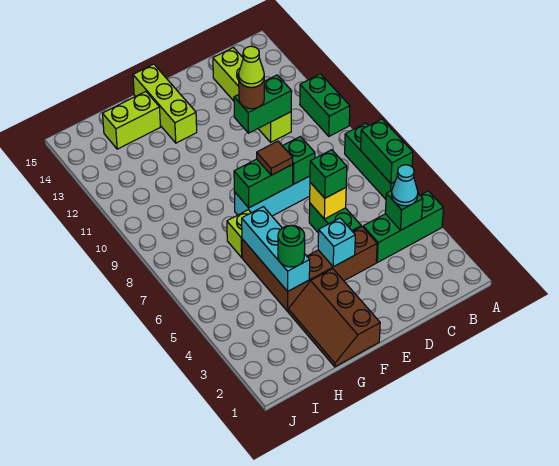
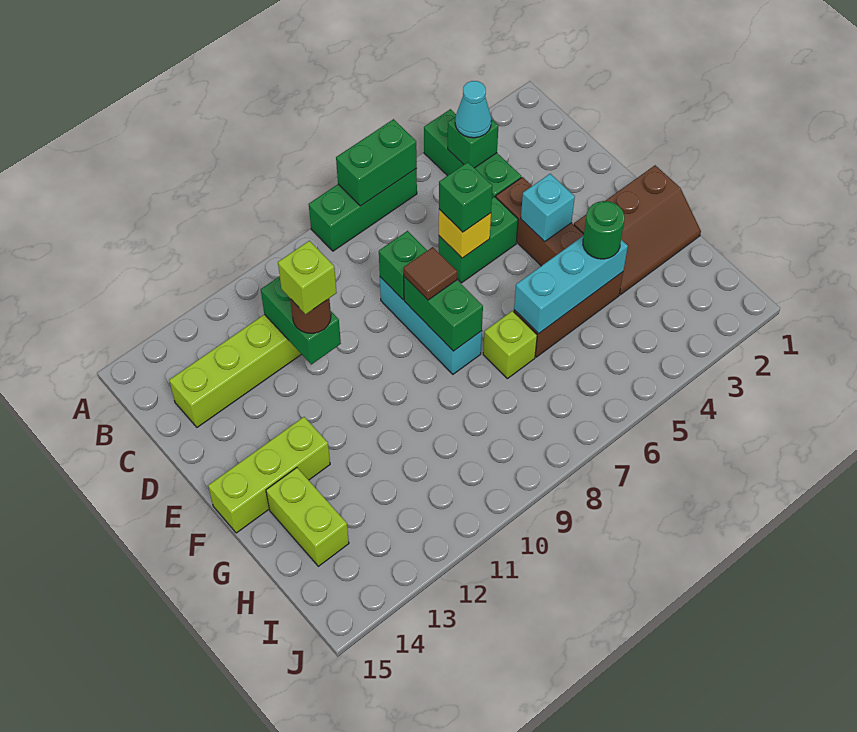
green 1x2 brick [300,74,350,136] -> none
lime 1x1 cone [239,46,264,87] -> lime 1x1 brick [278,241,337,314]

